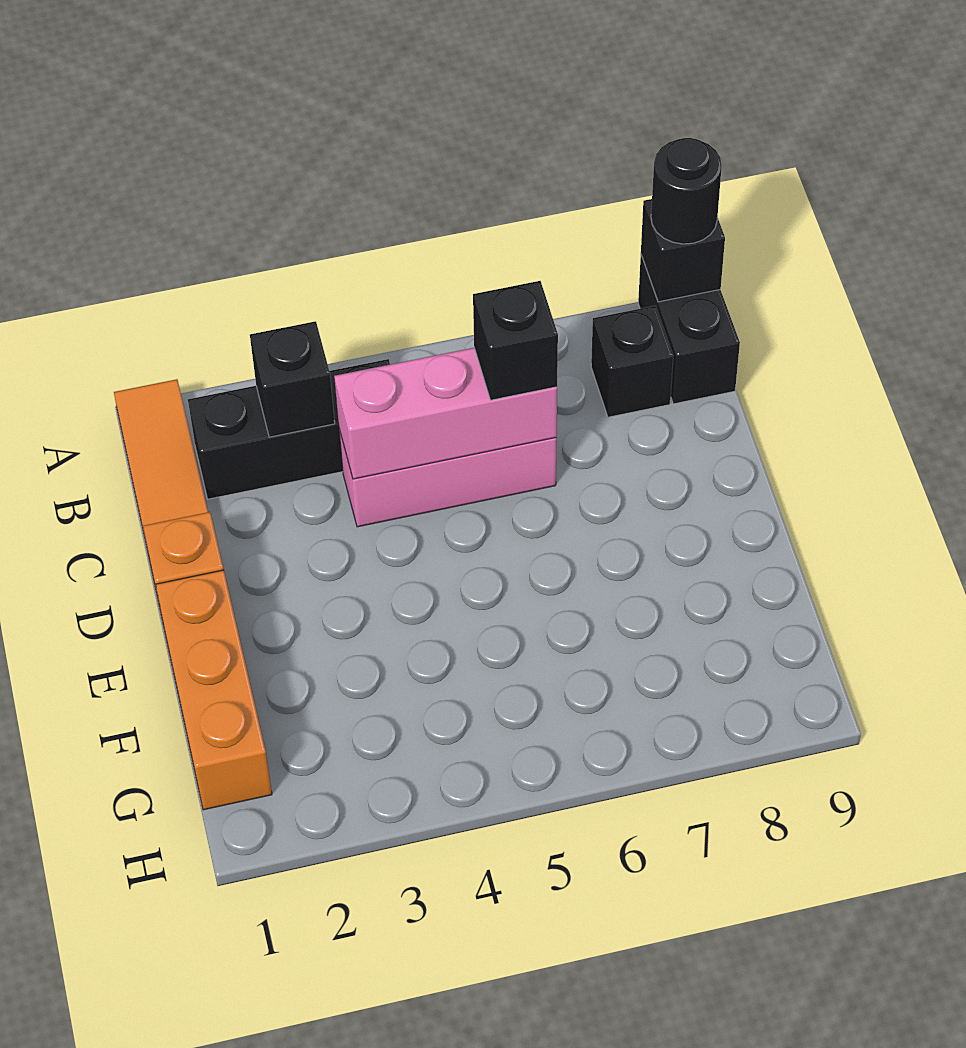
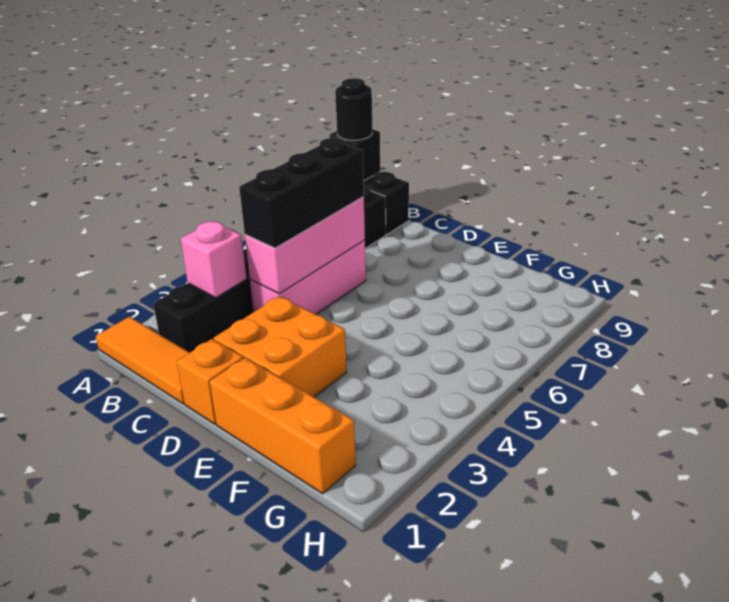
black 1x1 brick [250,321,335,437] -> pink 1x1 brick [181,222,247,298]
black 1x1 brick [473,281,558,400] -> black 1x3 brick [239,138,364,248]
none -> orange 2x2 brick [214,296,347,397]

